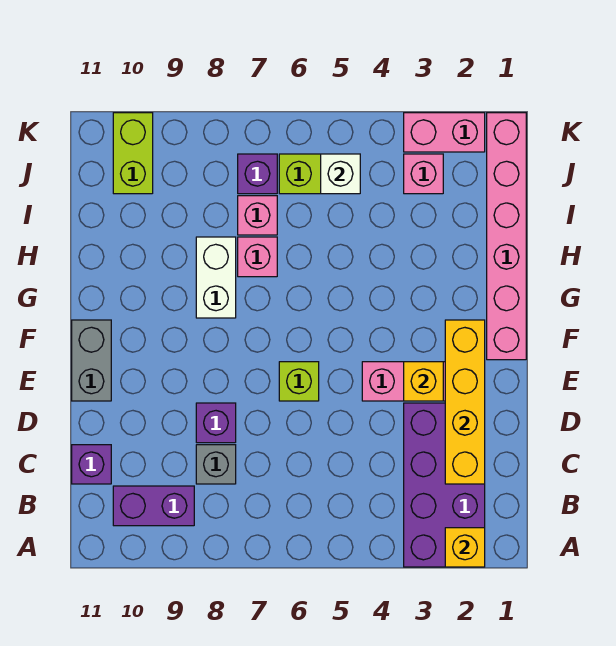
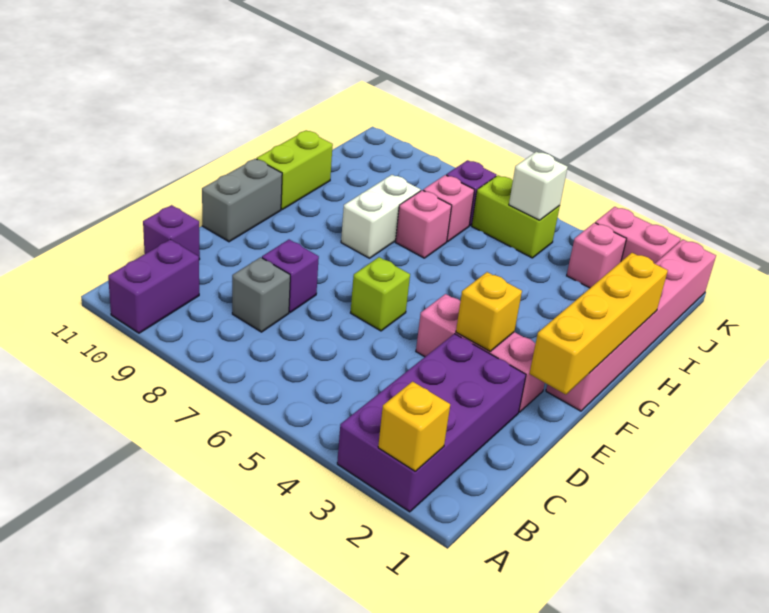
purple 1x2 brick [113,486,194,526] -> purple 1x2 brick turned to [108,239,199,333]
yellow 1x4 brick [445,320,485,484] -> yellow 1x4 brick moved to [529,253,668,395]
lime 1x2 brick [113,113,153,194] -> lime 1x2 brick moved to [257,130,333,209]

